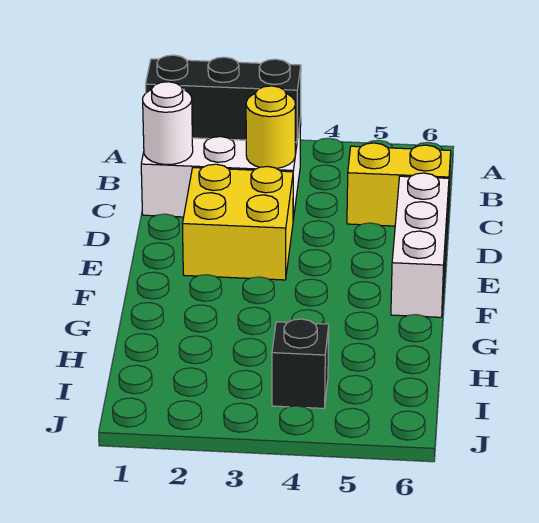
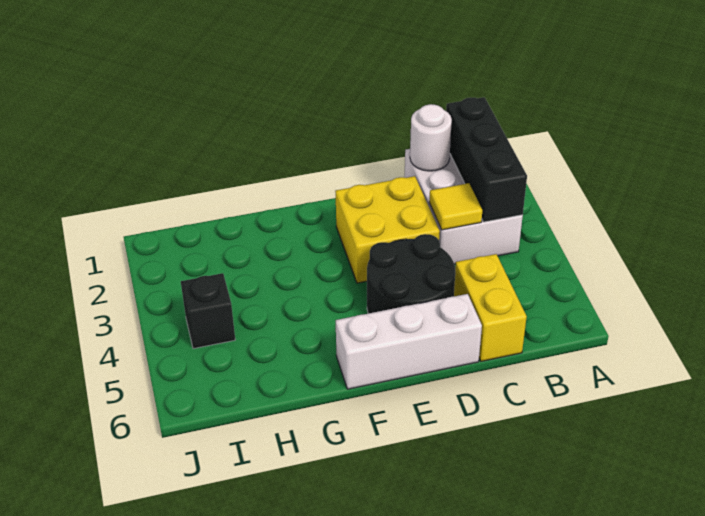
yellow 1x1 round brick [246,86,295,169] -> yellow 1x1 tile [429,183,482,230]
none -> black 2x2 round brick [367,234,455,314]

